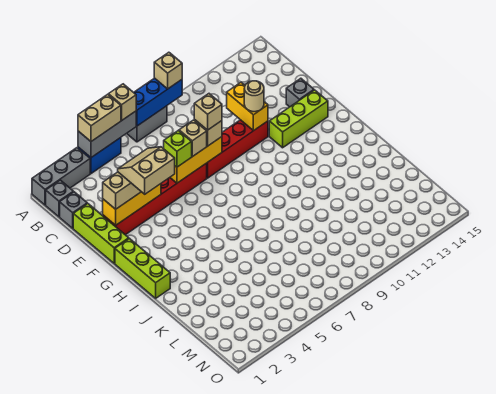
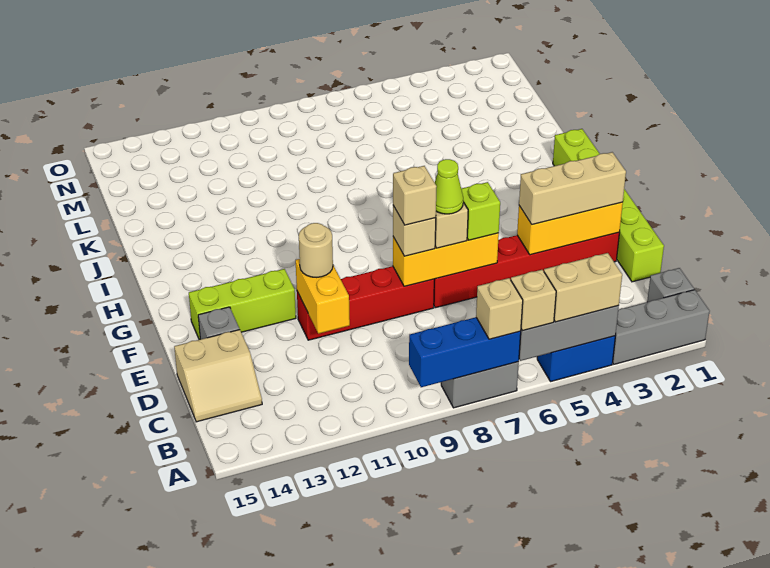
tan 1x1 brick [154,52,182,89] -> tan 1x1 brick moved to [476,278,523,339]
grey 1x1 brick [60,192,87,229] -> none
tan 2x2 slope [118,147,175,194] -> tan 2x2 slope moved to [174,330,262,422]
none -> lime 1x1 cone [435,159,463,214]

